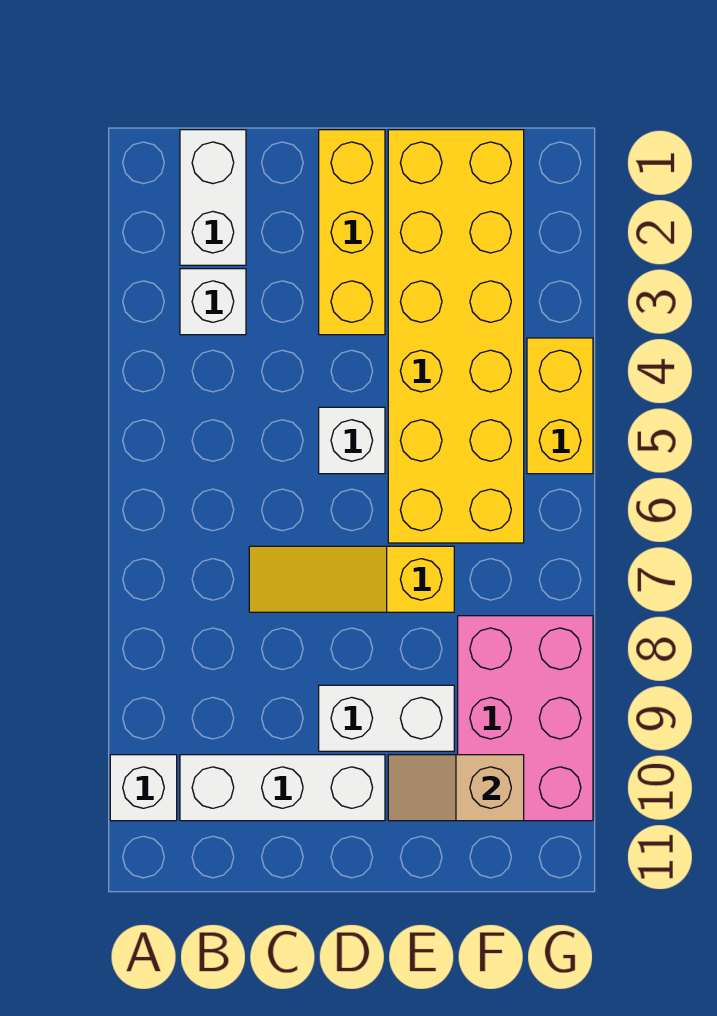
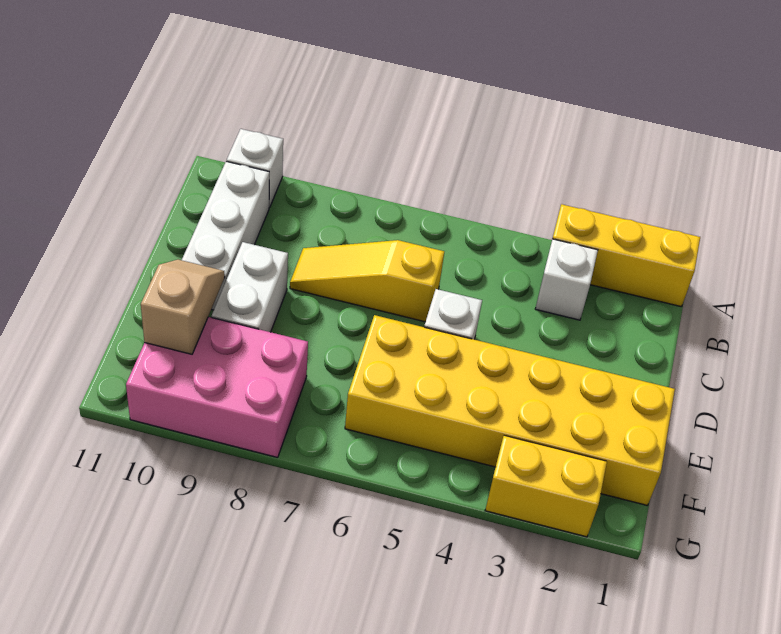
white 1x2 brick [180,130,246,265] -> none
yellow 1x3 slope [249,546,454,612] -> yellow 1x3 slope turned to [290,240,444,322]
yellow 1x3 brick [319,130,385,335] -> yellow 1x3 brick moved to [553,204,700,307]
yellow 1x2 brick [527,338,593,474] -> yellow 1x2 brick moved to [485,436,607,537]

